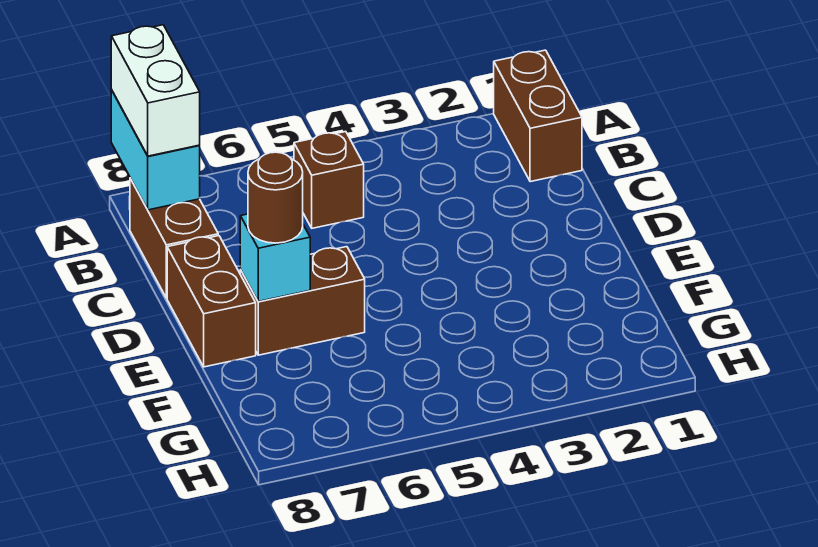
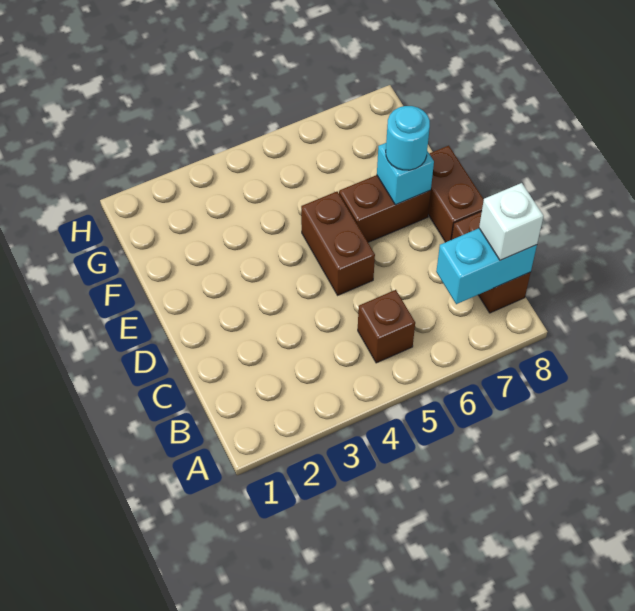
brown 1x2 brick [494,50,582,182] -> brown 1x2 brick moved to [301,192,375,295]
cyan 1x2 brick [111,90,200,210] -> cyan 1x2 brick turned to [436,228,537,304]
white 1x2 brick [111,25,200,156] -> white 1x1 brick [479,183,543,260]
brown 1x1 round brick [248,152,303,243] -> cyan 1x1 round brick [386,106,430,170]

